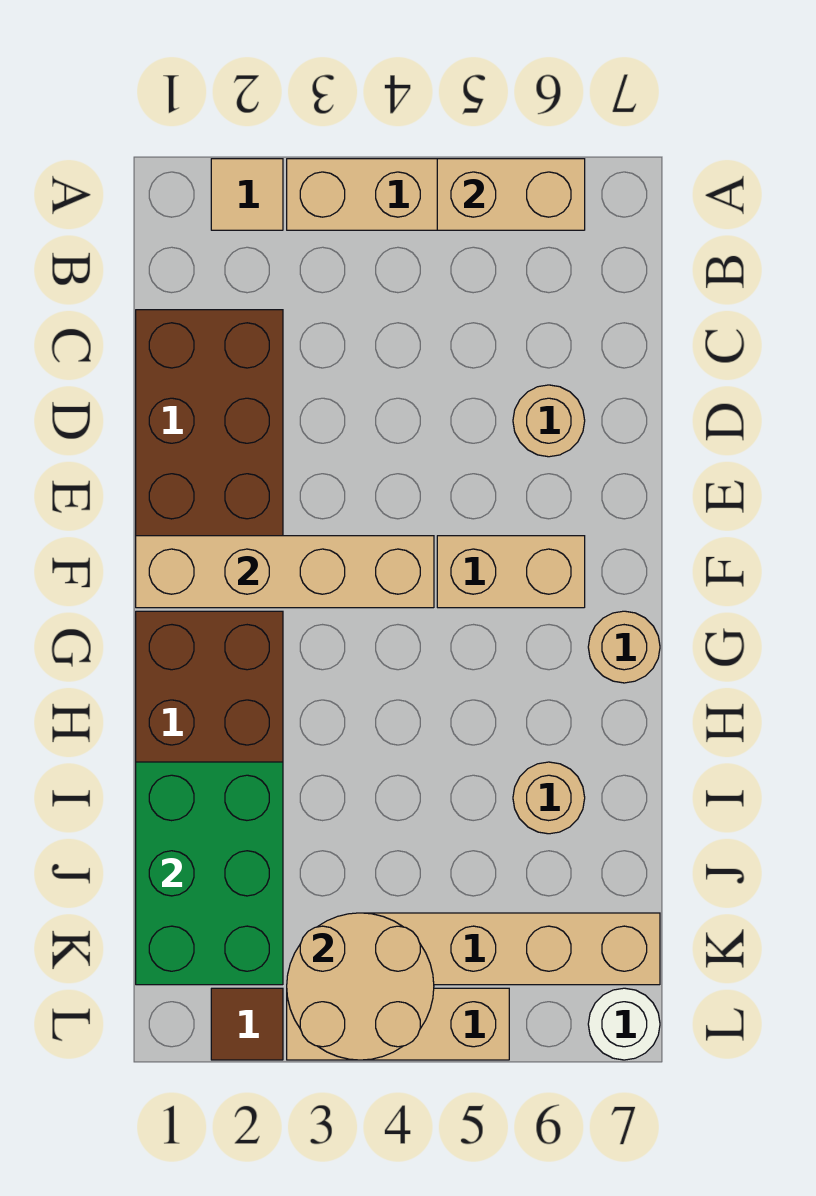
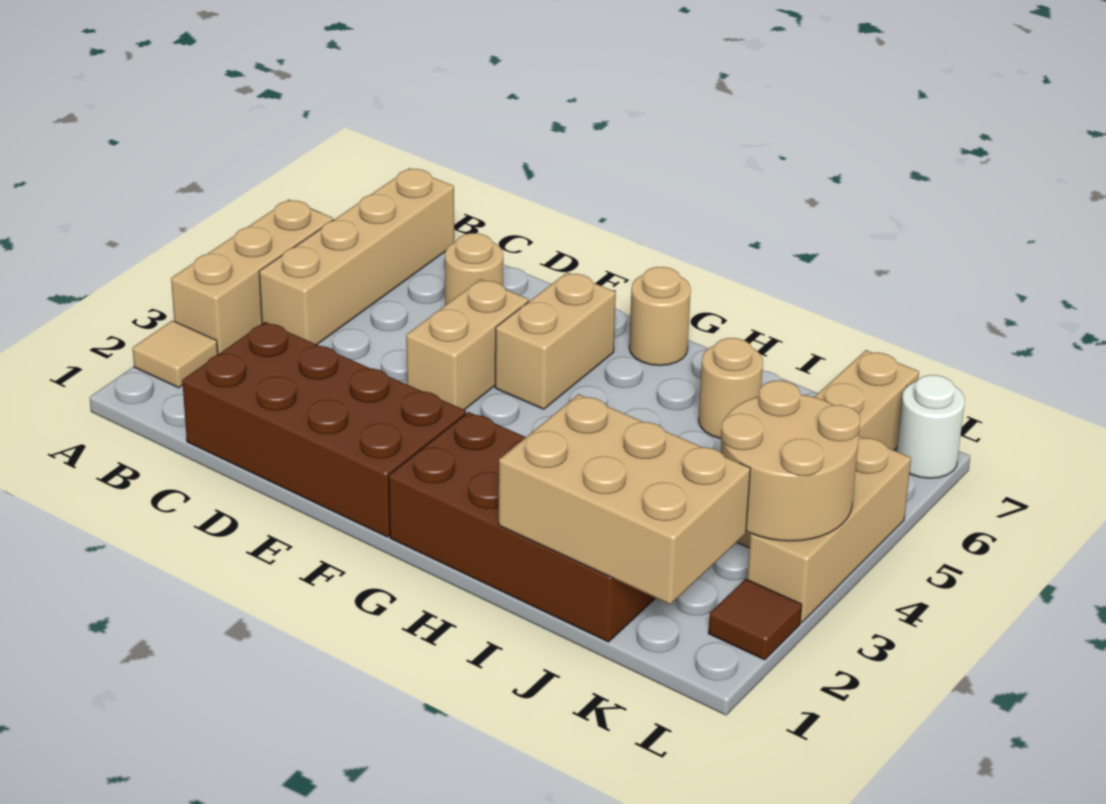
tan 1x2 brick [437,159,585,230] -> tan 1x2 brick moved to [406,279,529,410]
tan 1x4 brick [136,536,434,608] -> tan 1x4 brick moved to [259,168,454,345]
green 2x3 brick [136,762,283,985] -> tan 2x3 brick [499,394,750,604]

